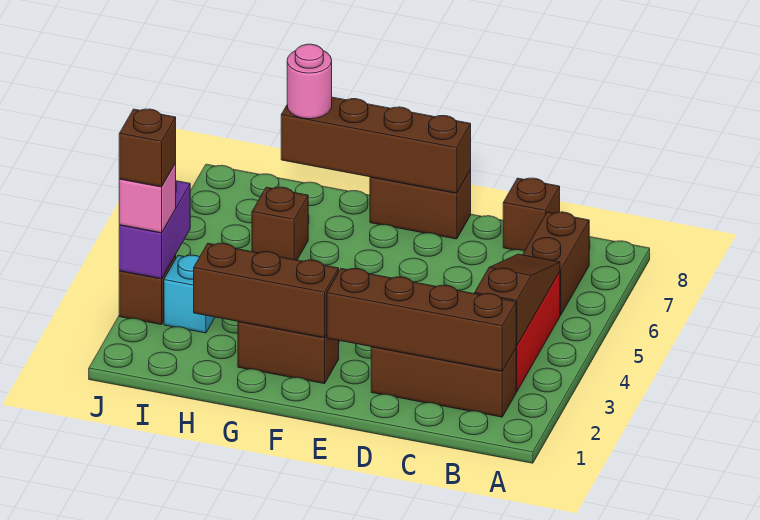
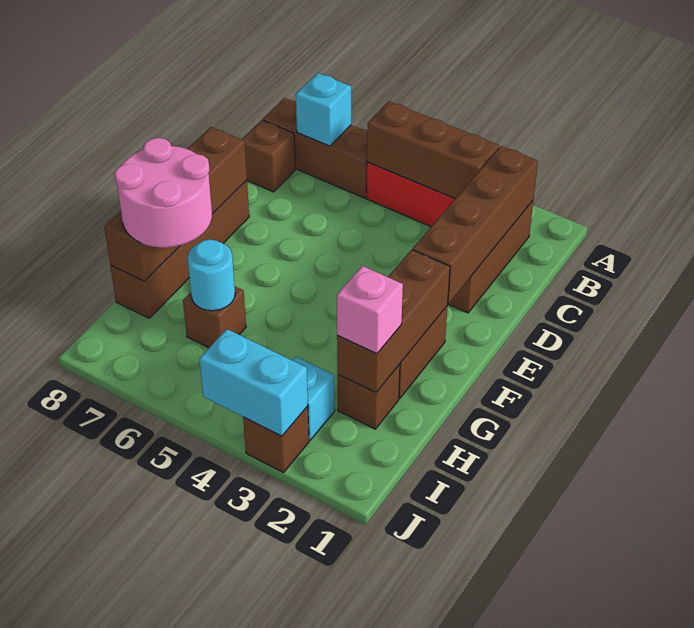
brown 1x3 slope [475,254,560,346] -> brown 1x3 brick [367,101,499,199]
brown 1x2 brick [523,212,589,315] -> brown 1x3 brick [263,98,367,198]
none -> cyan 1x1 brick [296,73,351,146]
brown 1x2 brick [370,170,471,239] -> brown 1x4 brick [110,180,249,318]
none -> cyan 1x1 round brick [187,239,235,311]
pink 1x1 round brick [287,44,332,119] -> pink 2x2 round brick [115,138,212,248]
purple 1x2 brick [119,181,190,279] -> cyan 1x2 brick [199,329,308,436]
pink 1x1 brick [119,164,176,233] -> pink 1x1 brick moved to [337,266,403,354]
brown 1x1 brick [119,109,176,187] -> brown 1x1 brick moved to [337,364,400,429]

